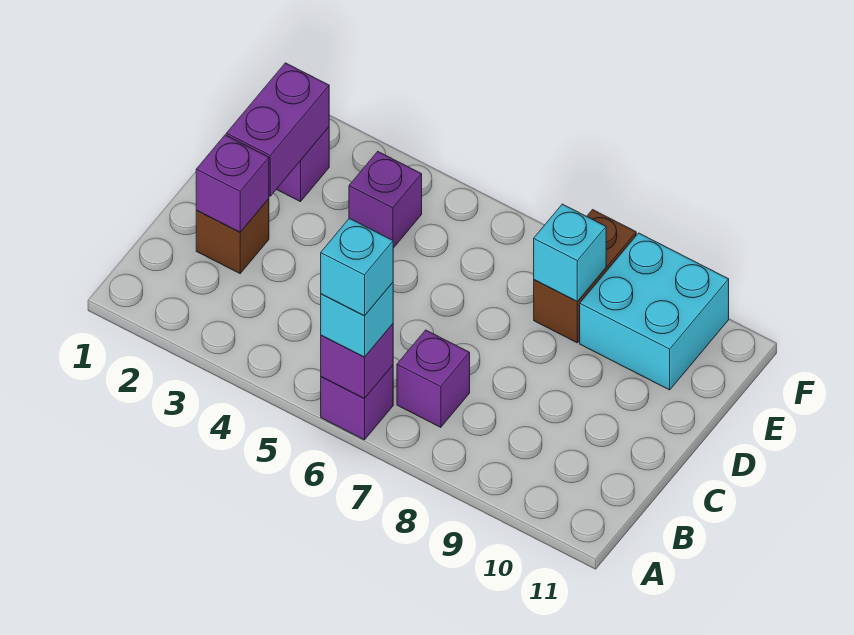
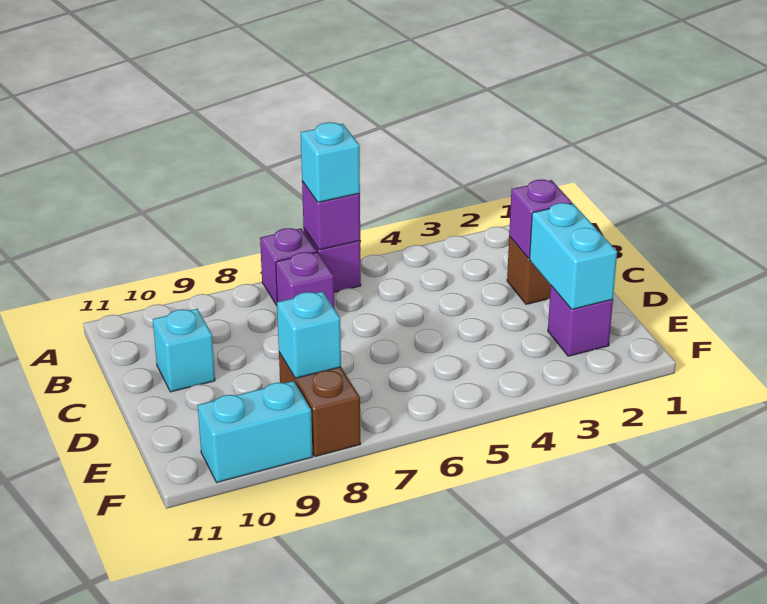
cyan 1x1 brick [321,218,393,316] -> cyan 1x1 brick moved to [153,309,215,392]
purple 1x2 brick [226,63,329,196] -> cyan 1x2 brick [530,203,617,309]
purple 1x1 brick [349,152,422,248] -> purple 1x1 brick moved to [260,228,317,305]
cyan 2x2 brick [580,233,729,390] -> cyan 1x2 brick [198,381,313,482]

